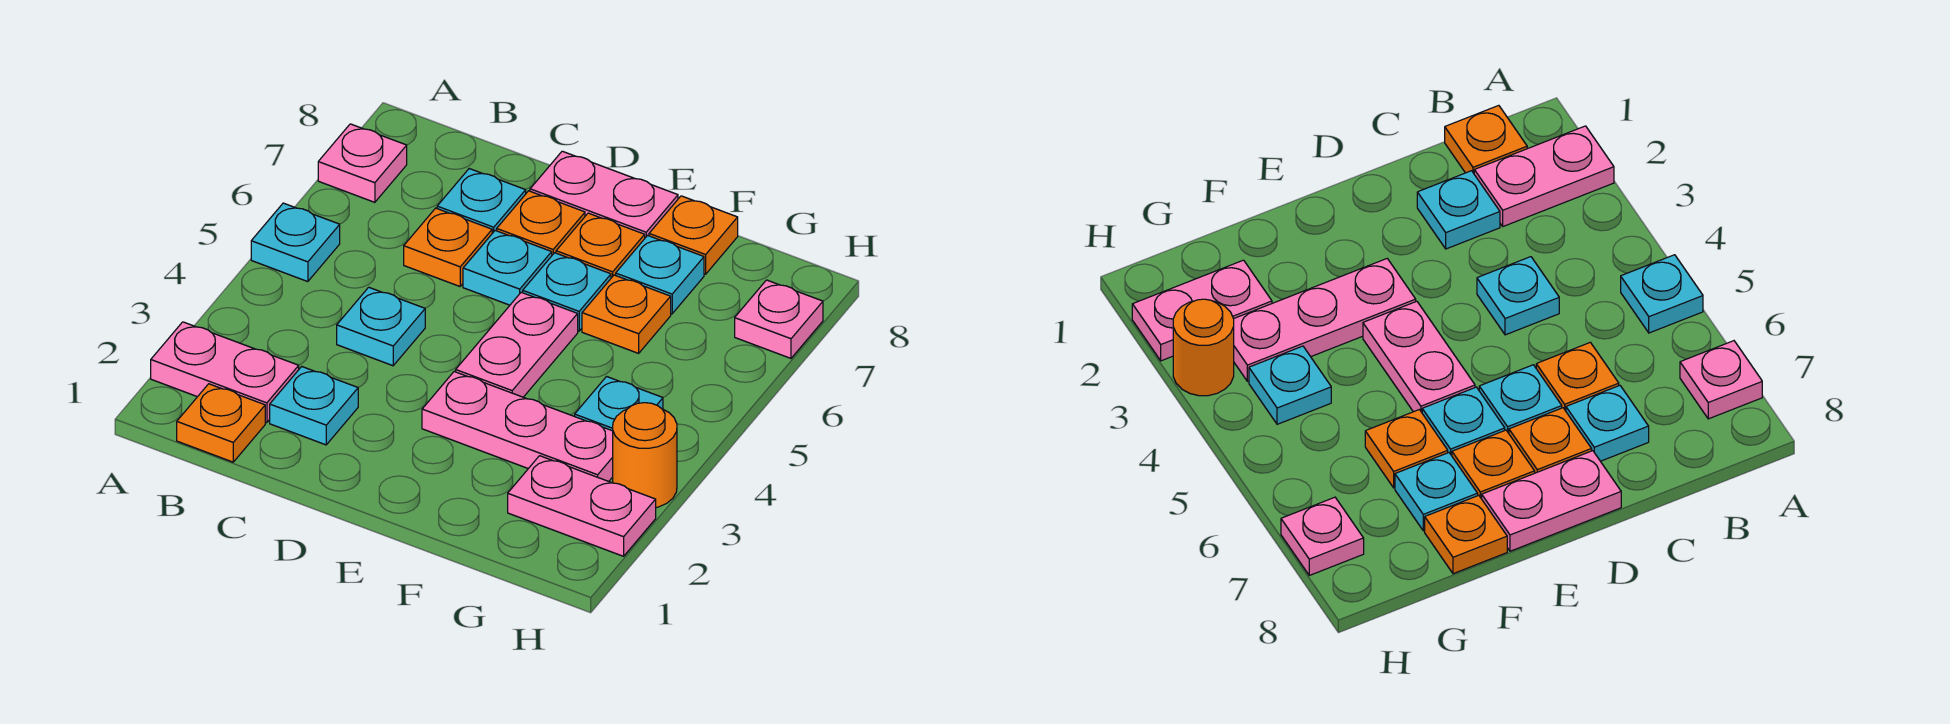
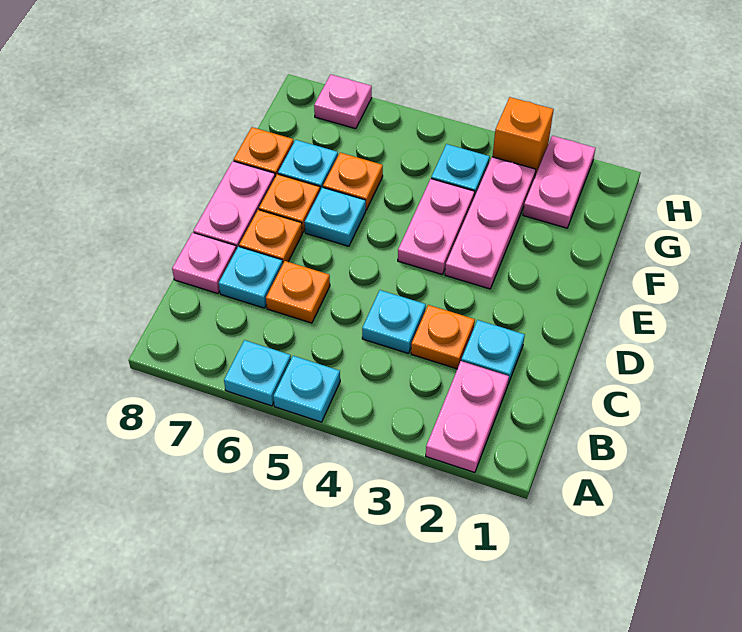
pink 1x1 plate [318,124,407,202] -> pink 1x1 plate moved to [172,233,236,294]
orange 1x1 plate [177,384,265,462] -> orange 1x1 plate moved to [411,305,475,369]
cyan 1x1 plate [463,231,552,305] -> cyan 1x1 plate moved to [224,340,291,406]
pink 1x2 plate [456,292,578,397] -> pink 1x2 plate turned to [398,179,475,275]
orange 1x1 round brick [613,403,677,508] -> orange 1x1 brick [492,97,554,176]

